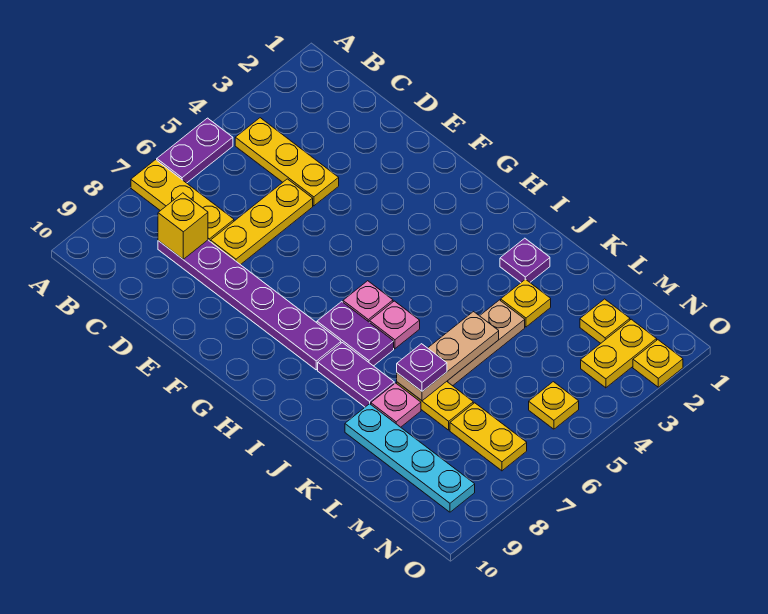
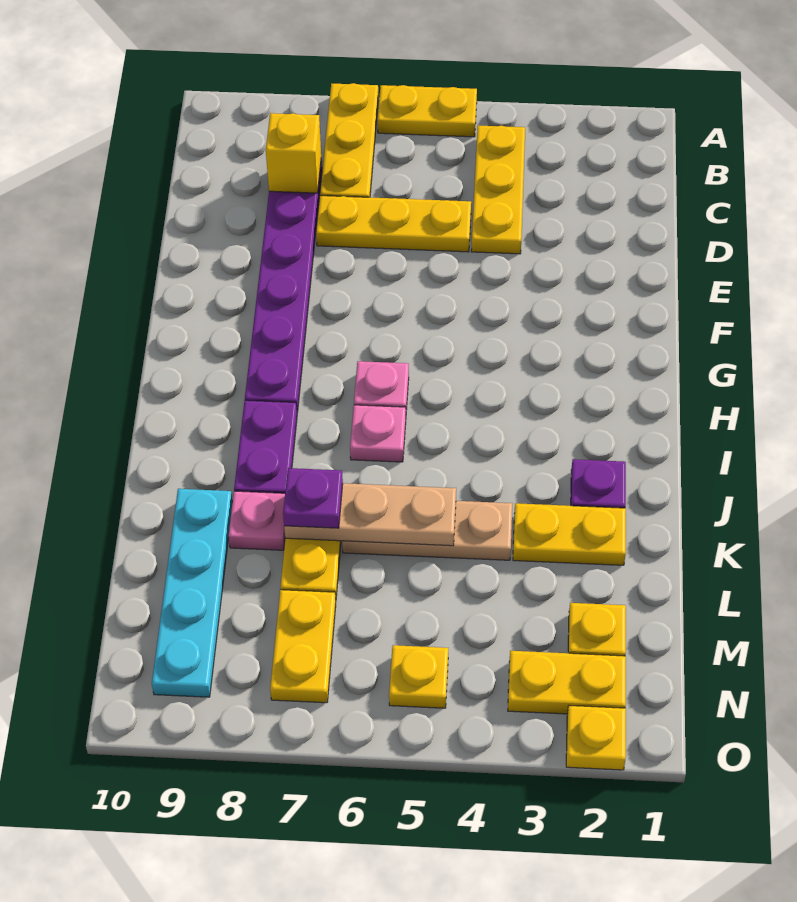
purple 1x2 plate [157,118,233,183] -> yellow 1x2 plate [378,85,477,137]
purple 1x2 plate [317,302,394,366] -> none
yellow 1x1 plate [501,279,551,327] -> yellow 1x2 plate [513,503,626,565]

